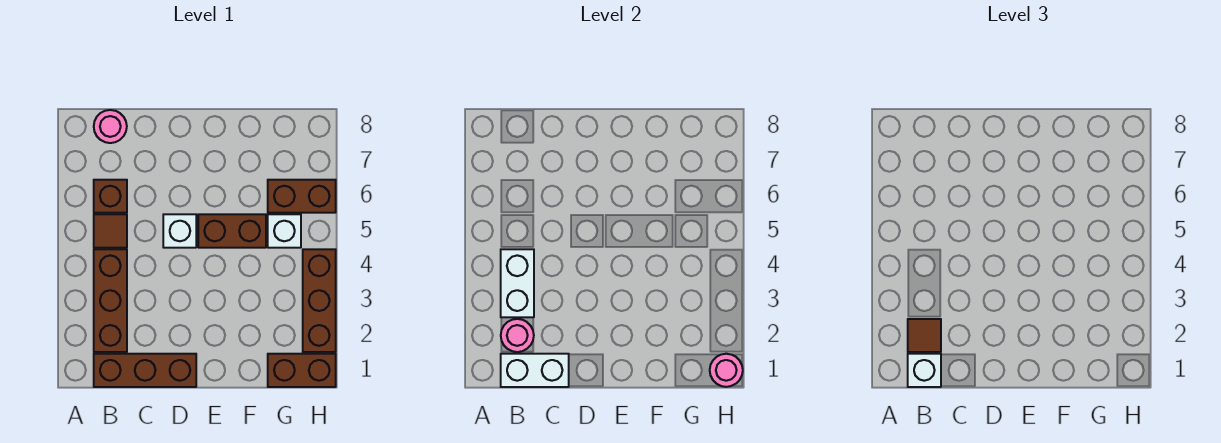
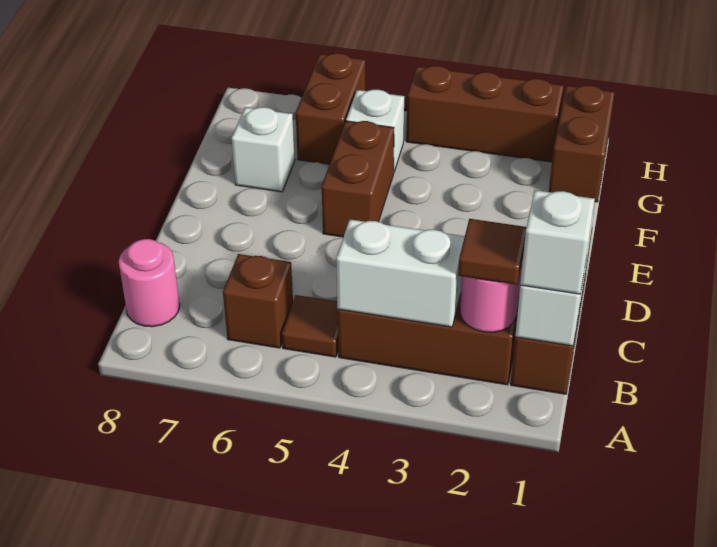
white 1x1 brick [163,214,196,248] -> white 1x1 brick moved to [231,107,295,192]
pink 1x1 round brick [710,354,743,387] -> none

